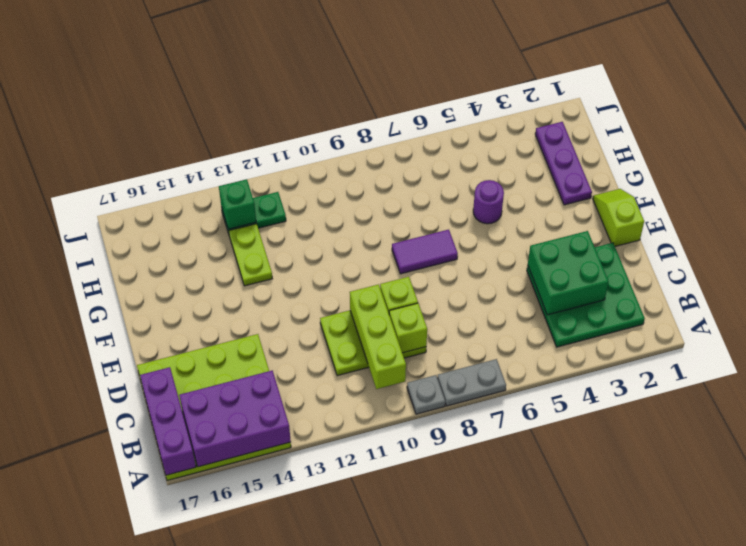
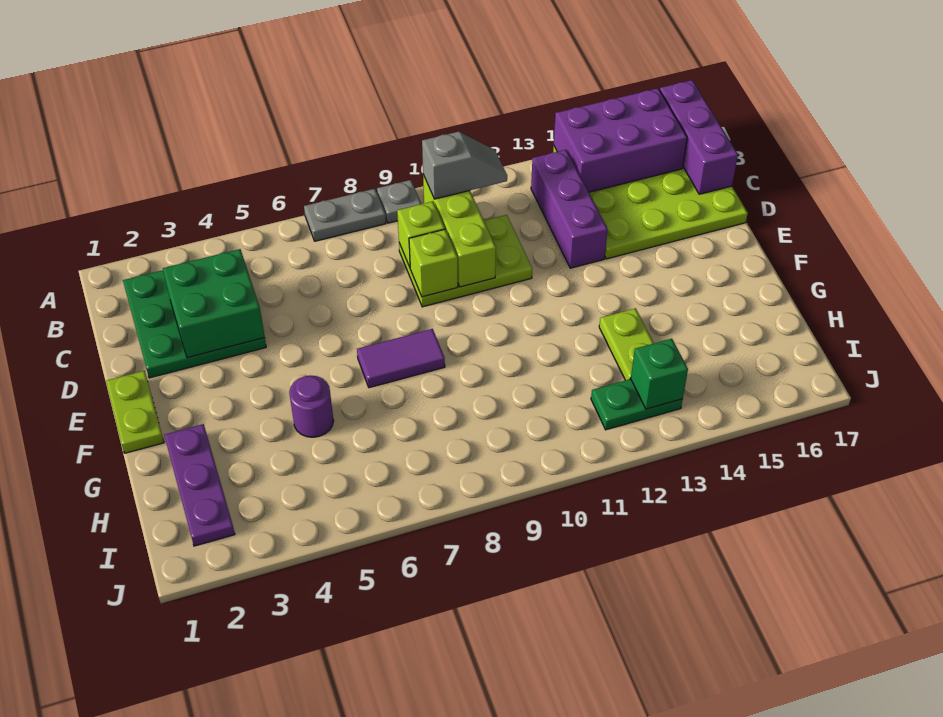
none -> grey 1x2 slope [422,132,507,199]
none -> purple 1x3 brick [531,150,608,268]
lime 1x2 slope [593,189,644,246] -> lime 1x2 plate [106,371,164,453]

